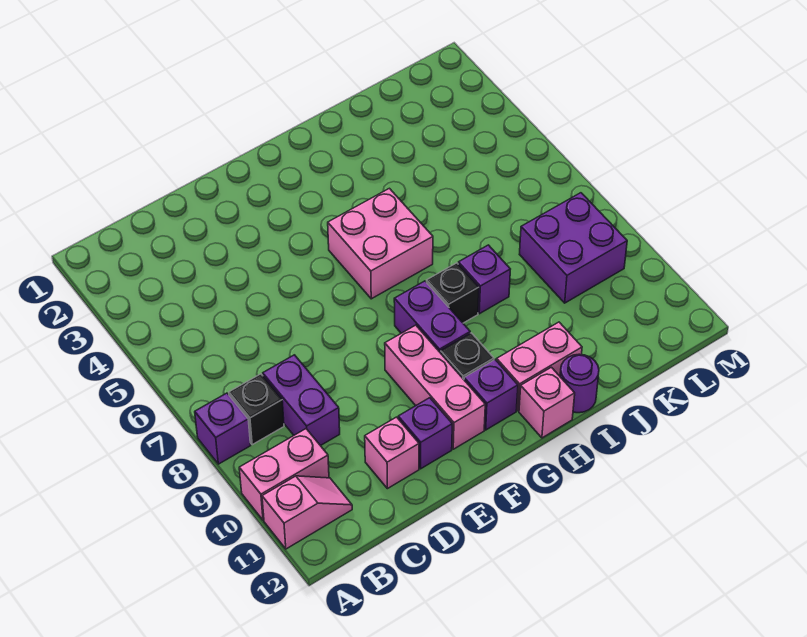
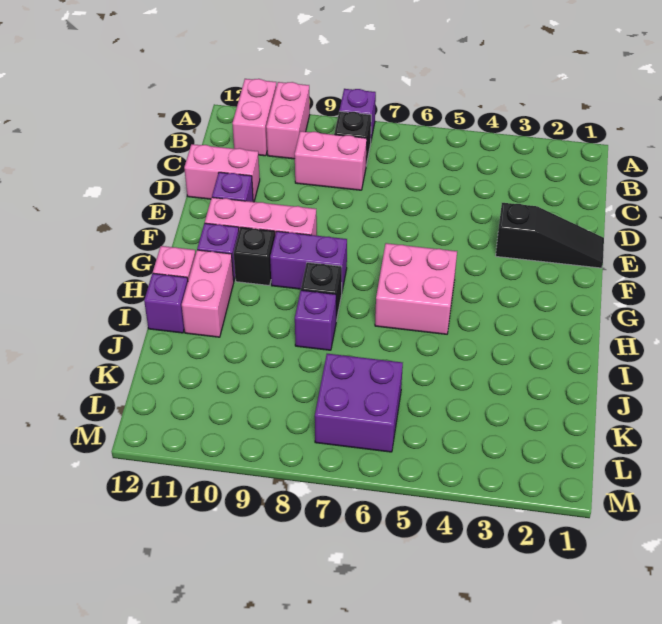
pink 1x2 slope [262,476,352,549] -> pink 1x2 brick [232,79,276,156]
purple 1x2 brick [263,355,340,446] -> pink 1x2 brick [295,131,367,190]
pink 1x1 brick [365,417,419,489] -> pink 1x2 brick [184,144,260,202]
none -> black 1x3 slope [496,203,604,268]
purple 1x1 round brick [560,354,599,413] -> purple 1x1 brick [144,273,188,333]
purple 2x2 brick [519,193,627,303] -> purple 2x2 brick moved to [315,354,403,452]

